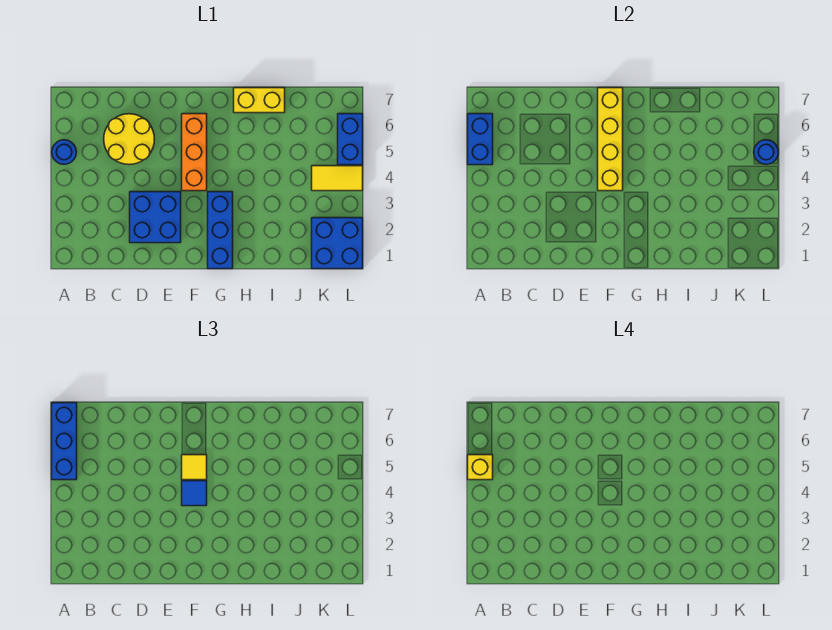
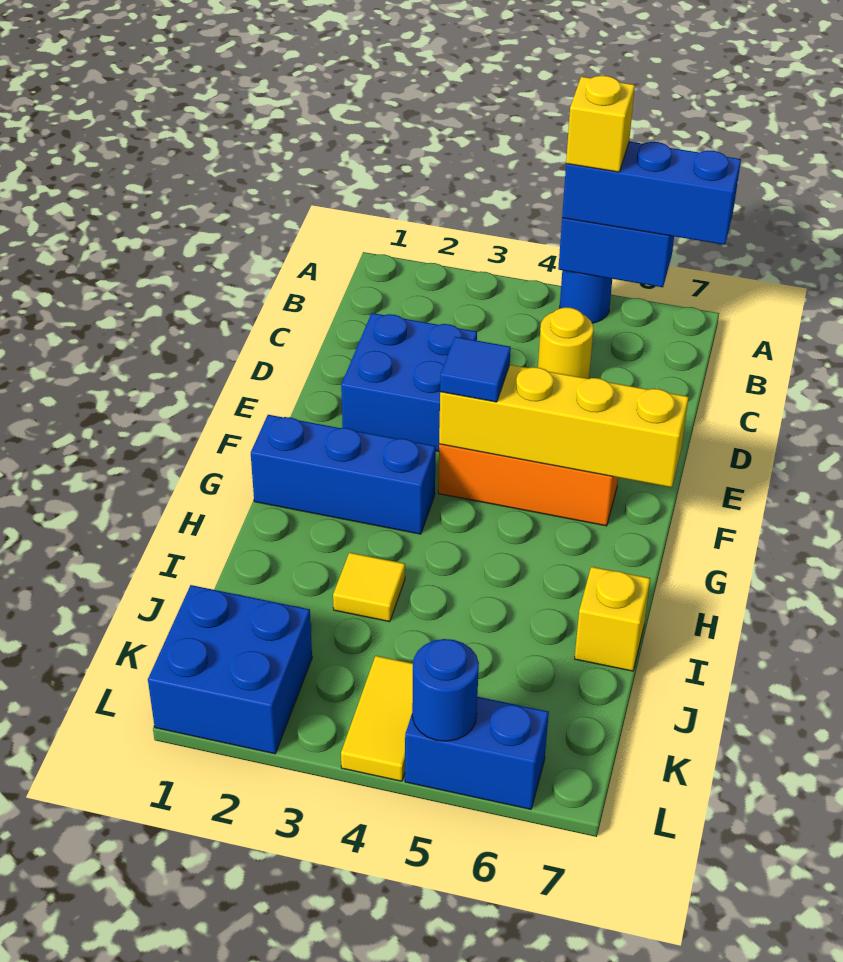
yellow 2x2 round brick [104,114,154,165] -> yellow 1x1 round brick [538,307,593,379]
yellow 1x1 tile [182,455,207,480] -> yellow 1x1 tile moved to [333,553,405,622]
yellow 1x2 brick [234,88,285,113] -> yellow 1x1 brick [575,567,650,671]

